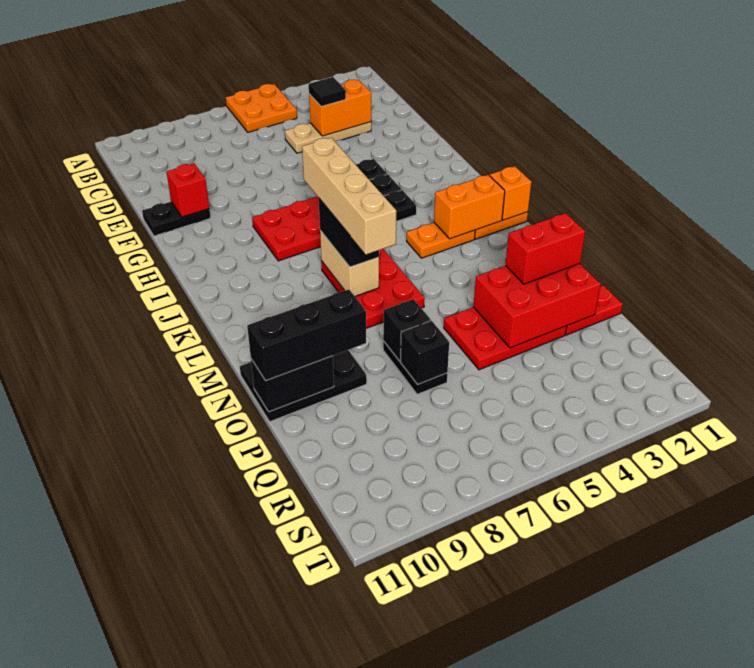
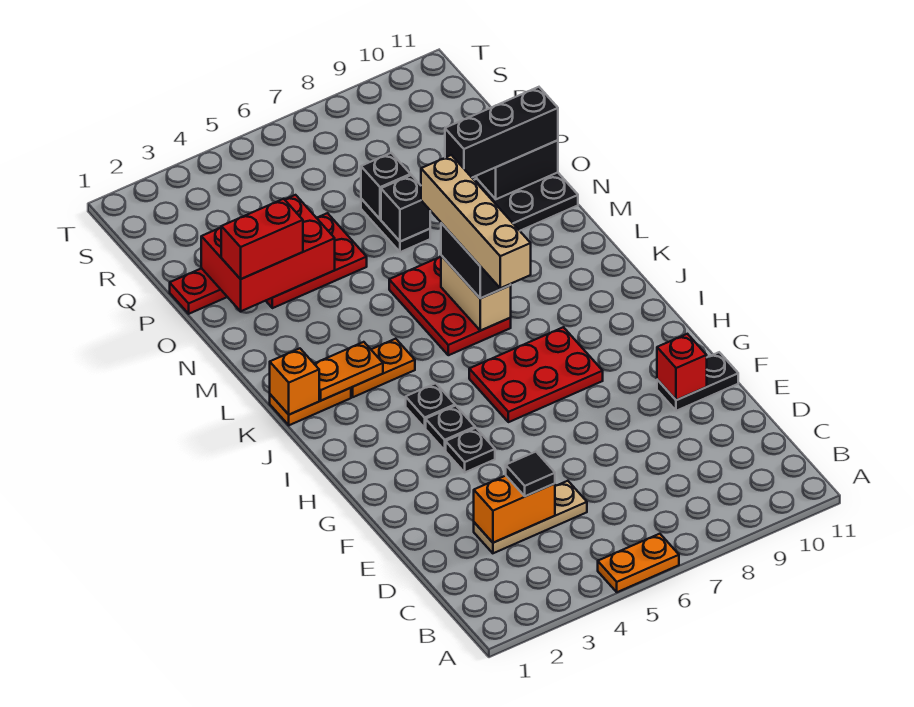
orange 2x2 plate [226,84,297,132] -> orange 1x2 plate [598,534,679,592]
orange 1x2 brick [434,175,505,239] -> orange 1x2 plate [314,342,383,401]

